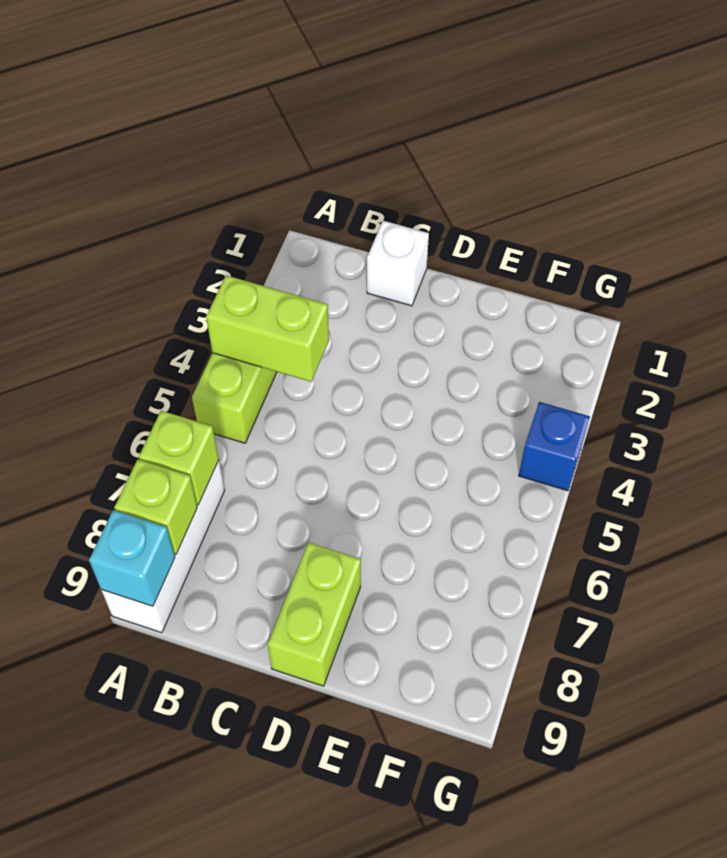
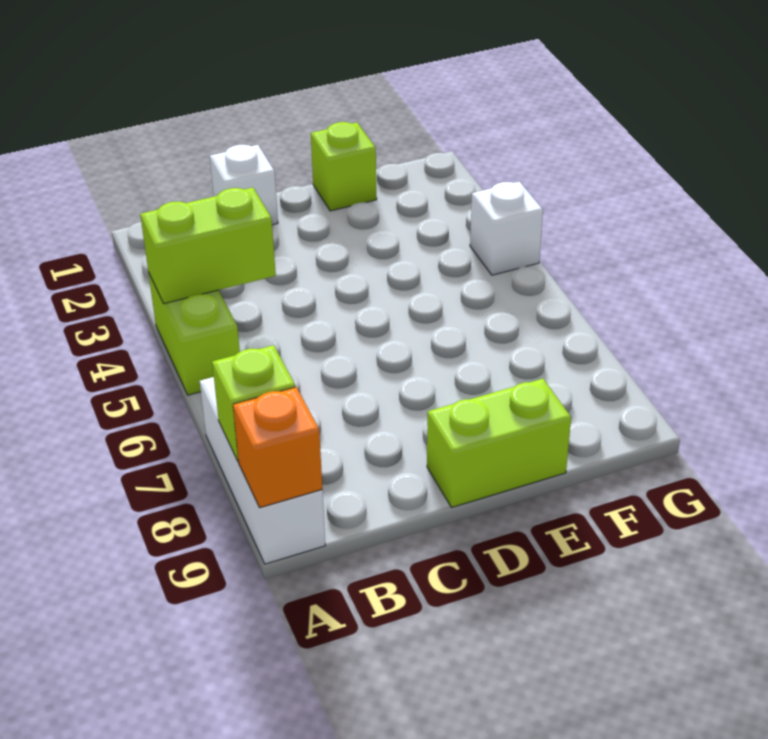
lime 1x1 brick [139,411,219,505] -> lime 1x1 brick moved to [311,122,377,211]
cyan 1x1 brick [89,510,175,606] -> orange 1x1 brick [233,387,322,508]
lime 1x2 brick [268,543,361,686] -> lime 1x2 brick turned to [427,379,571,507]
blue 1x1 brick [519,402,590,491] -> white 1x1 brick [470,182,543,275]

